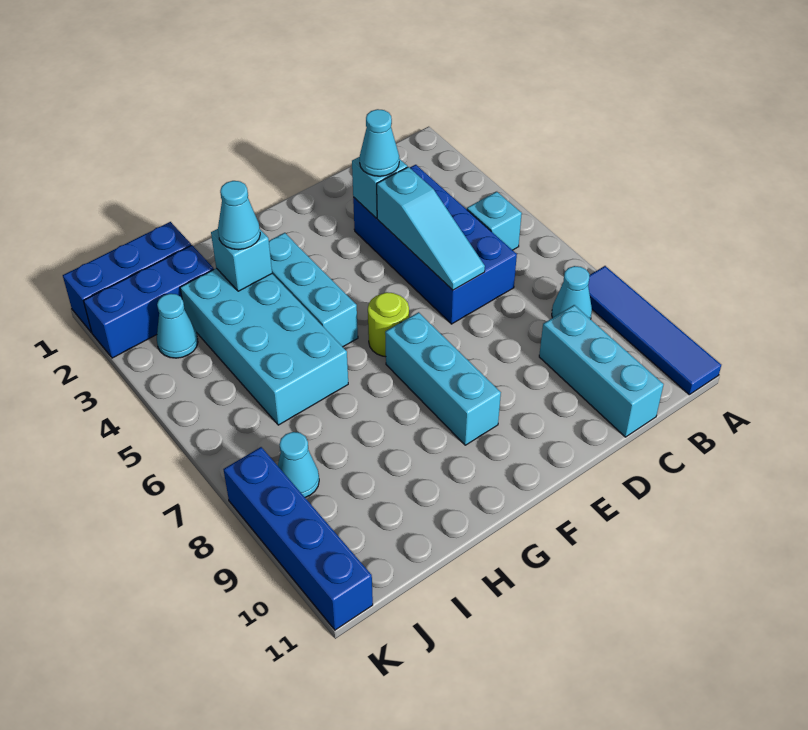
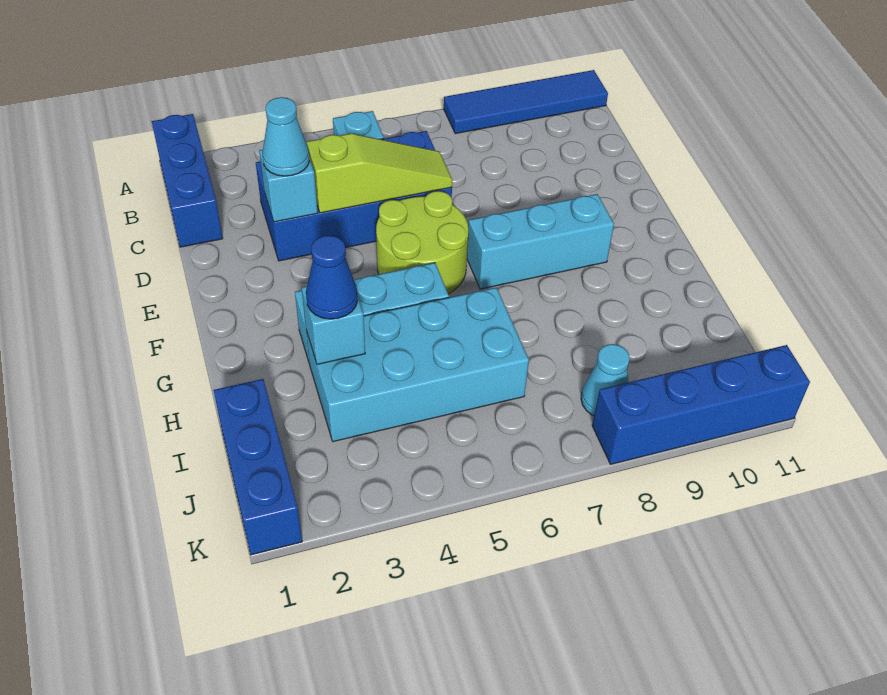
cyan 1x1 cone [552,266,592,319] -> none
cyan 1x3 brick [539,305,664,437] -> none
cyan 1x3 slope [377,167,485,290] -> lime 1x3 slope [306,134,452,213]
lime 1x1 round brick [368,292,409,357] -> lime 2x2 round brick [376,191,469,294]
cyan 1x1 cone [218,181,260,250] -> blue 1x1 cone [306,235,358,319]
blue 1x3 brick [83,245,214,358] -> blue 1x3 brick moved to [152,114,223,247]
cyan 1x1 cone [157,294,198,358] -> none

